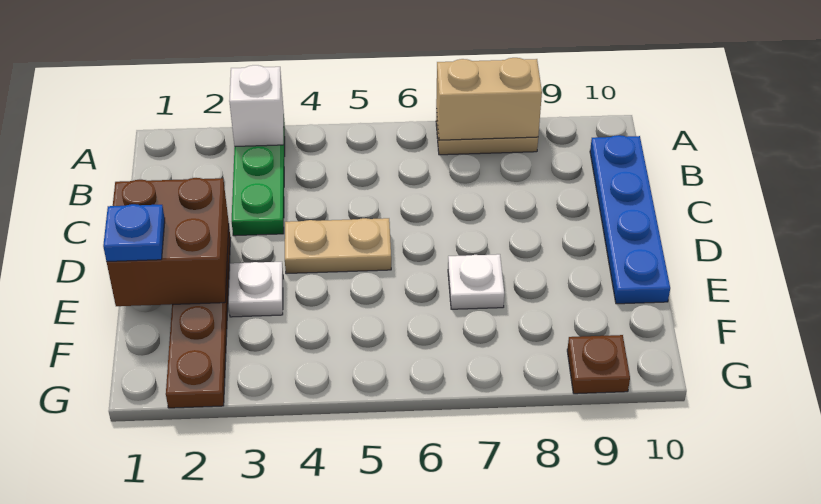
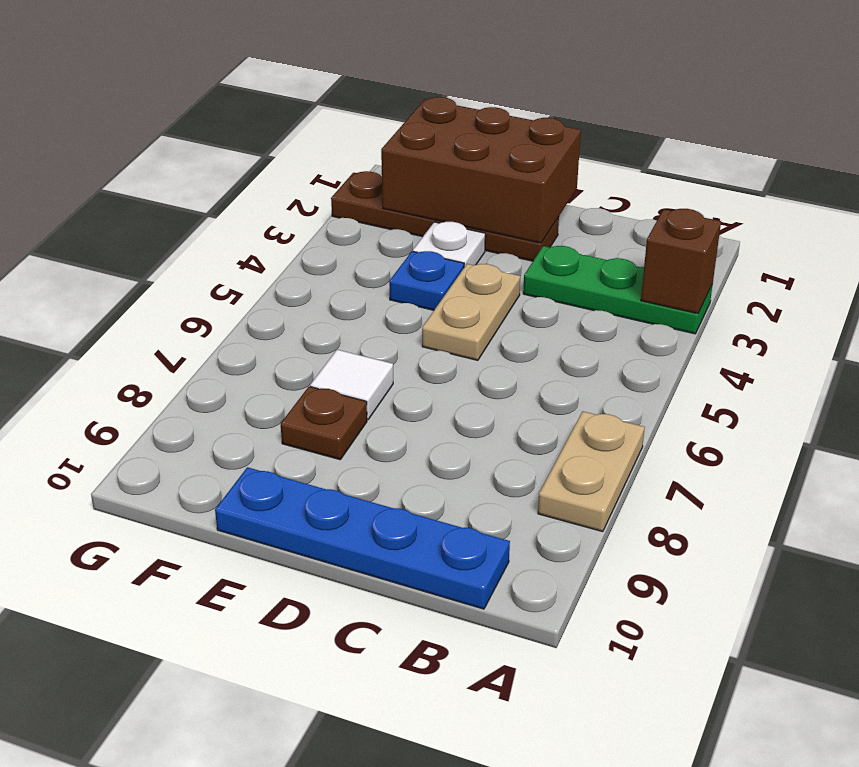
white 1x1 brick [229,65,284,146] -> brown 1x1 brick [641,209,721,314]
tan 1x2 brick [436,58,542,140] -> none
brown 2x2 brick [107,178,229,306] -> brown 2x3 brick [381,97,581,243]
blue 1x1 plate [103,204,165,261] -> blue 1x1 plate moved to [389,251,464,310]
white 1x1 plate [448,254,504,309] -> white 1x1 tile [310,350,393,419]
brown 1x1 plate [567,335,630,394] -> brown 1x1 plate moved to [281,387,367,460]

